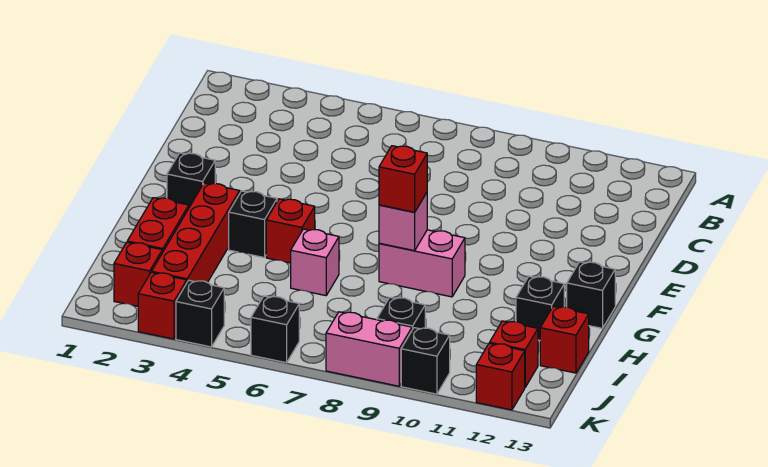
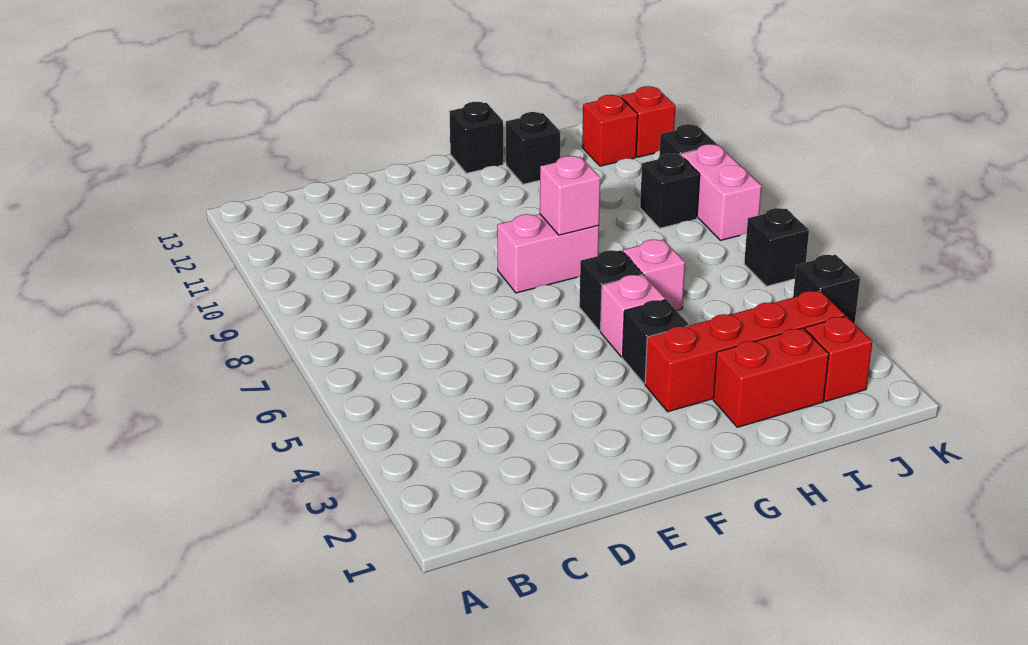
black 1x1 brick [167,153,215,207] -> black 1x1 brick moved to [579,250,642,331]
red 1x1 brick [266,199,315,263] -> pink 1x1 brick [601,275,665,357]
pink 1x2 brick [379,230,465,297] -> pink 1x2 brick turned to [497,214,599,293]
red 1x1 brick [379,146,427,212] -> none
red 1x1 brick [540,307,589,373] -> none
red 1x1 brick [138,272,187,339] -> none

